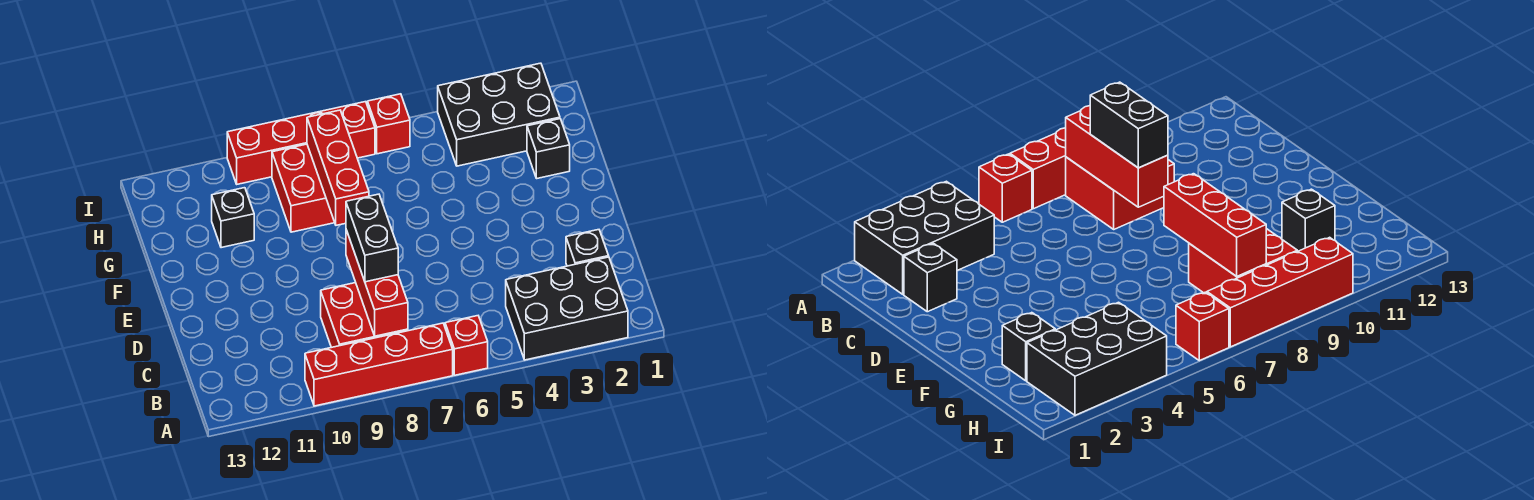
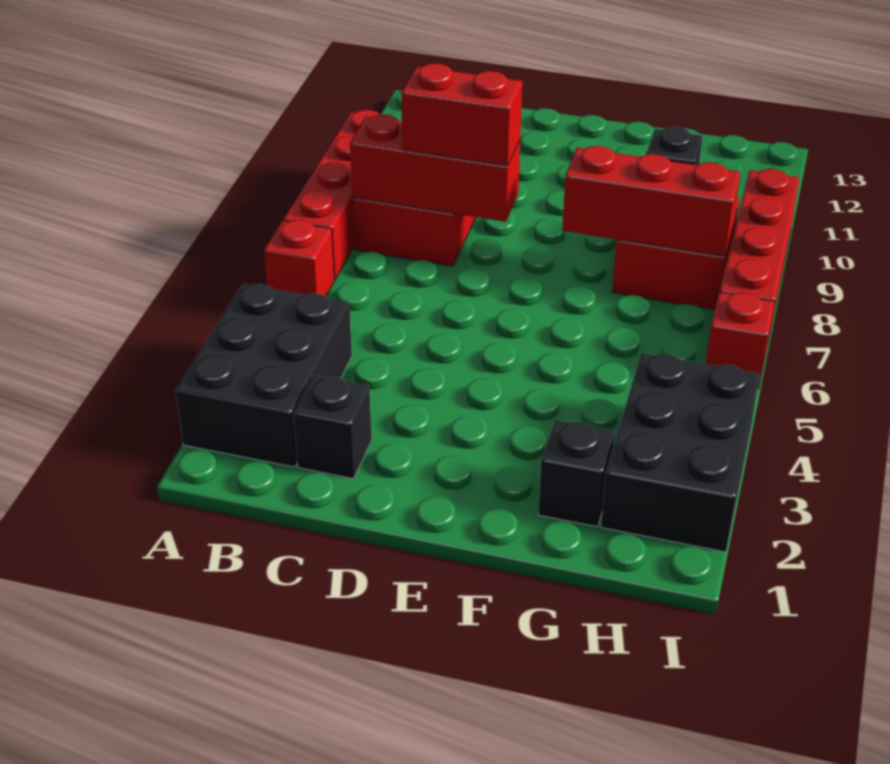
black 1x2 brick [346,194,398,282] -> red 1x2 brick [401,63,522,166]

